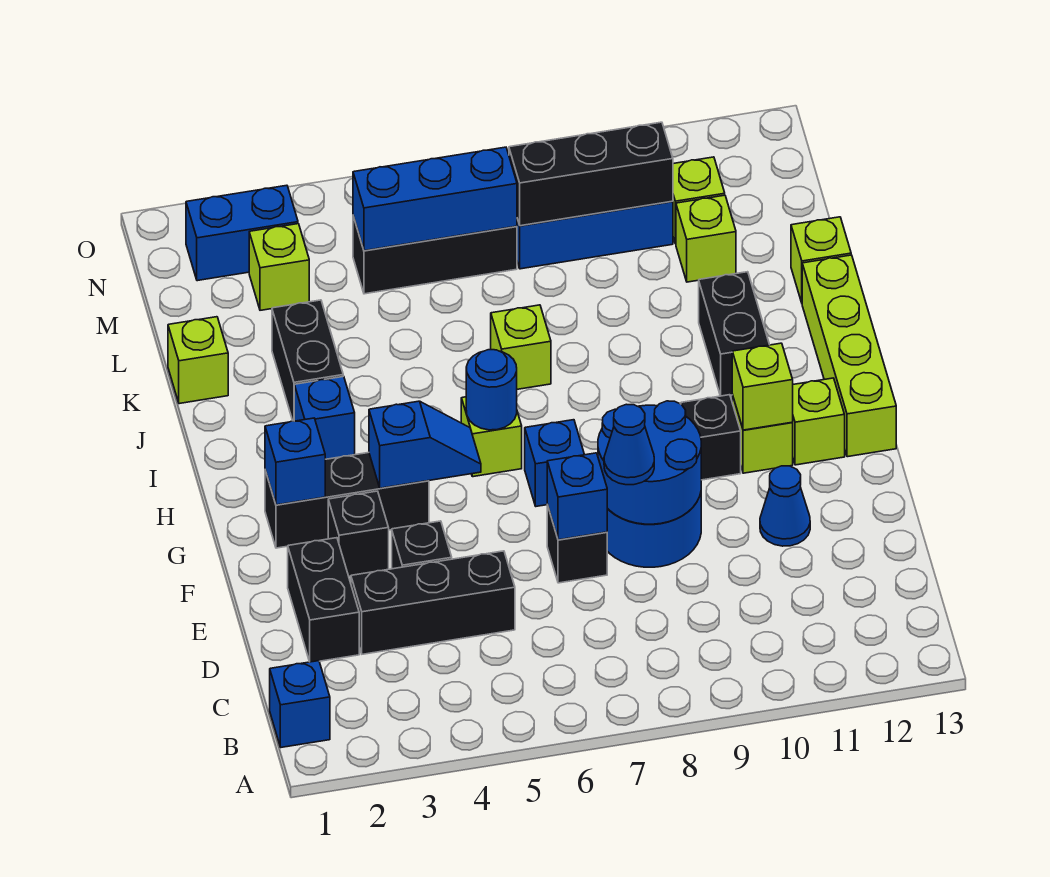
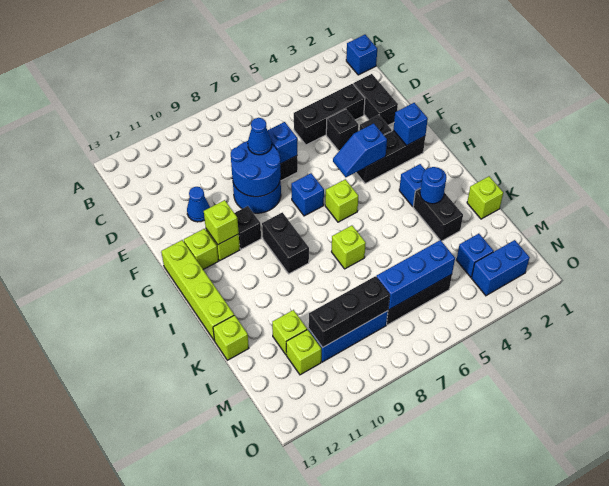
blue 1x1 round brick [466,350,517,430] -> blue 1x1 round brick moved to [420,167,447,204]
black 1x2 brick [699,272,769,396] -> black 1x2 brick moved to [262,212,309,274]
lime 1x1 brick [249,224,309,310] -> blue 1x1 brick [457,234,494,277]

